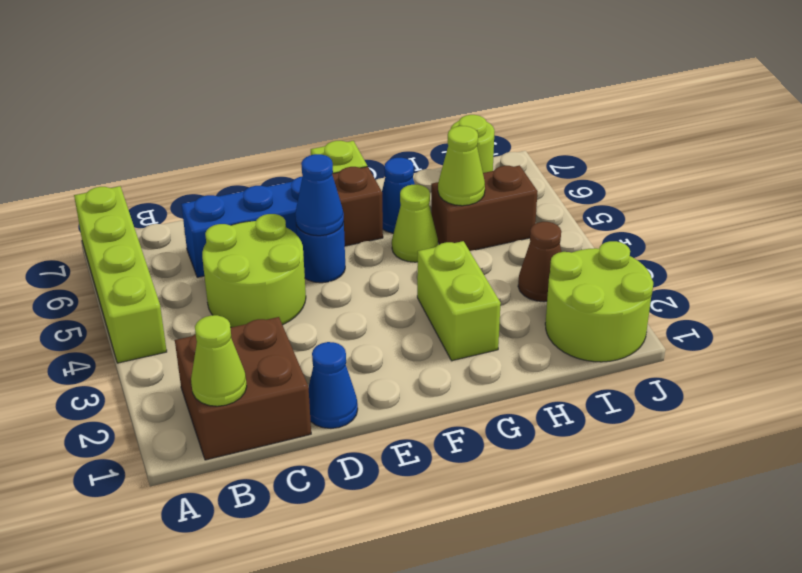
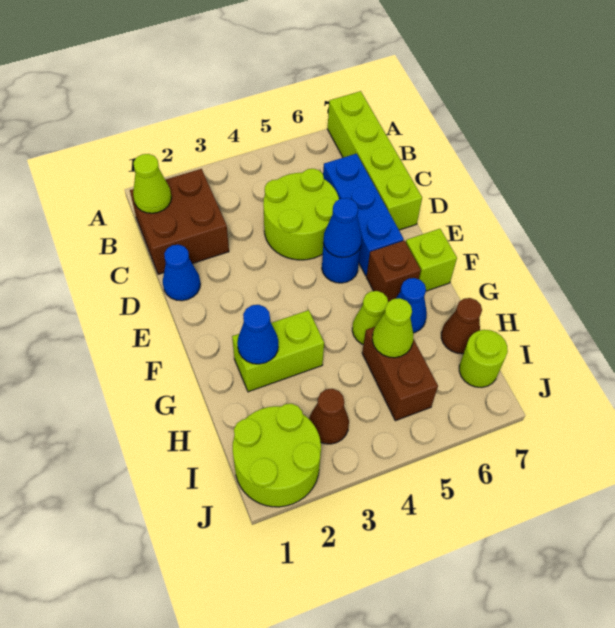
lime 1x4 brick [74,186,167,363] -> lime 1x4 brick turned to [328,91,422,230]
none -> blue 1x1 cone [237,305,278,364]
none -> brown 1x1 cone [441,298,482,354]

